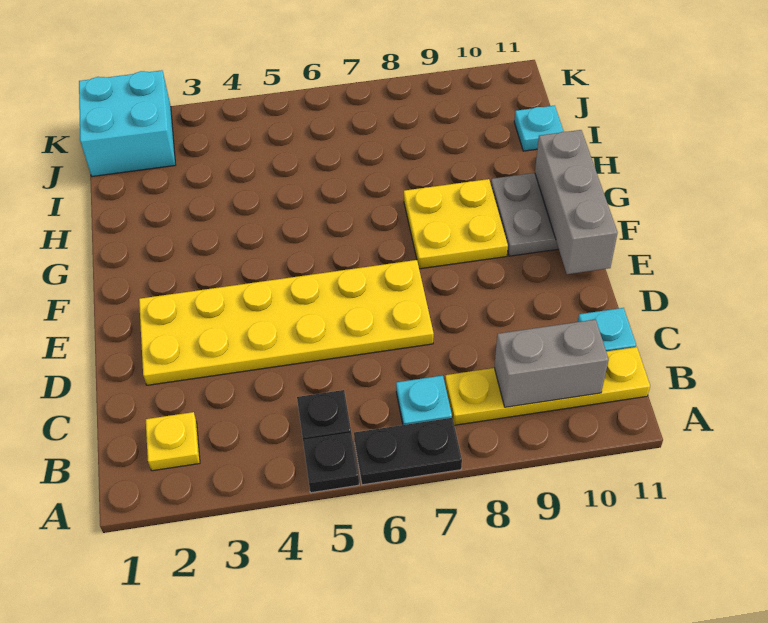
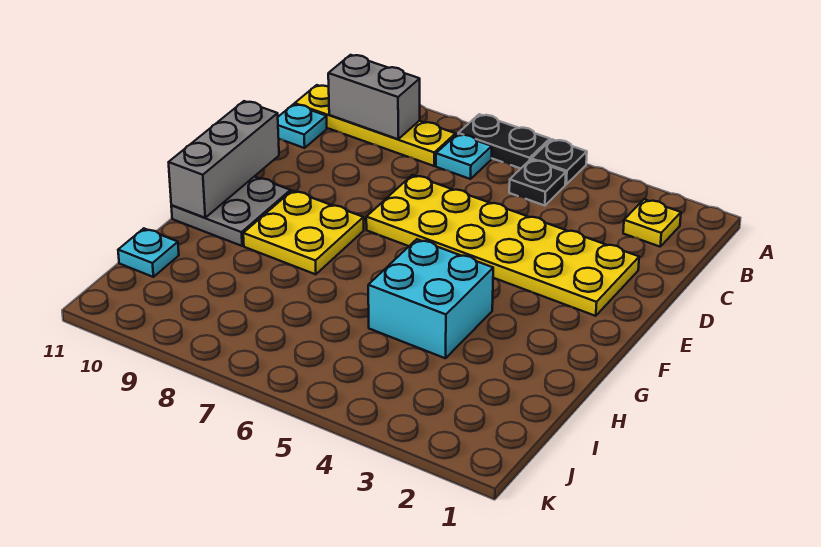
cyan 2x2 brick [79,70,175,177] -> cyan 2x2 brick moved to [368,239,493,358]

